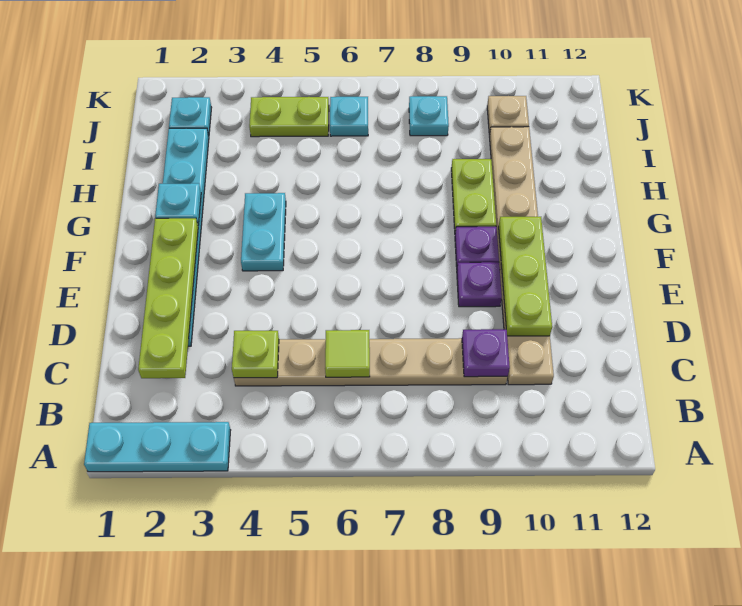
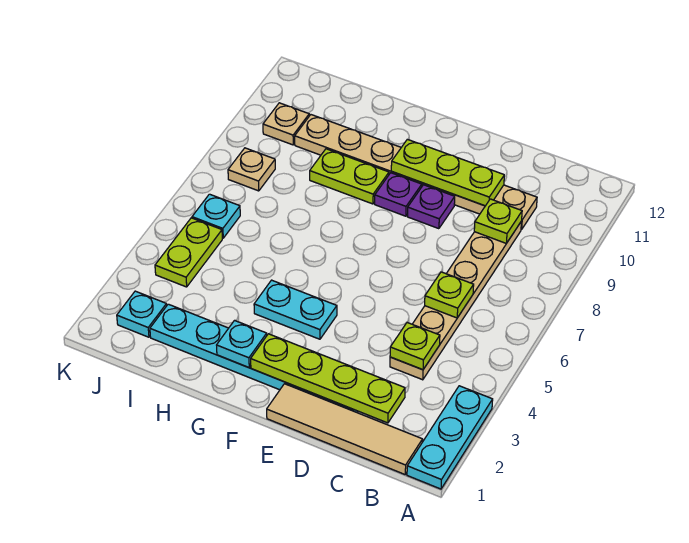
none -> tan 1x4 tile [267,384,423,474]
lime 1x1 tile [325,330,370,377] -> lime 1x1 plate [425,272,474,318]
purple 1x1 plate [462,329,510,377] -> lime 1x1 plate [474,199,522,243]
cyan 1x1 plate [409,96,449,136] -> tan 1x1 plate [228,148,275,191]

